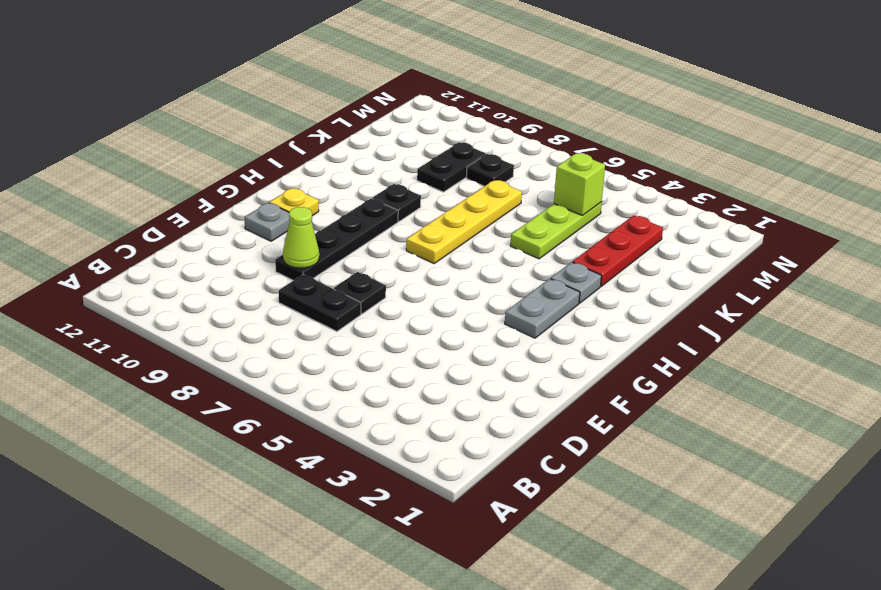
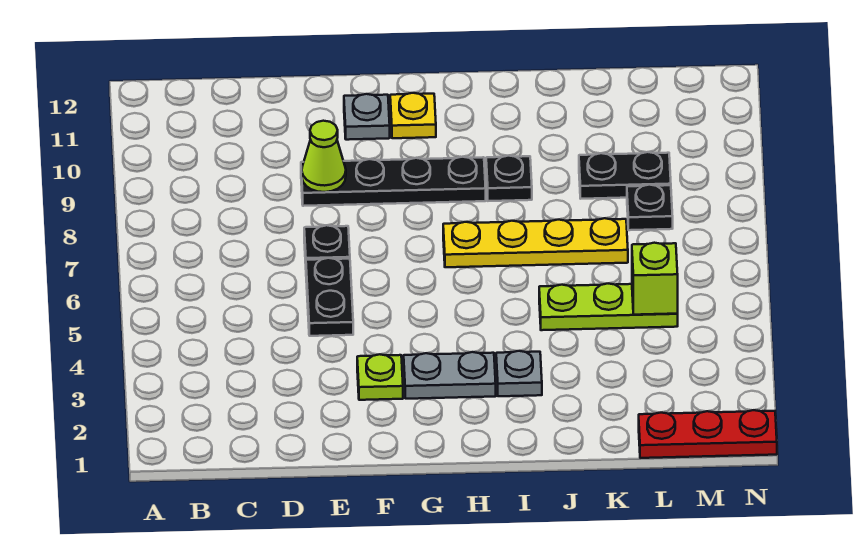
black 1x2 plate [279,275,361,331] -> black 1x2 plate moved to [306,258,353,336]
none -> lime 1x1 plate [357,354,403,400]
red 1x3 plate [572,215,663,286] -> red 1x3 plate moved to [639,410,777,458]

